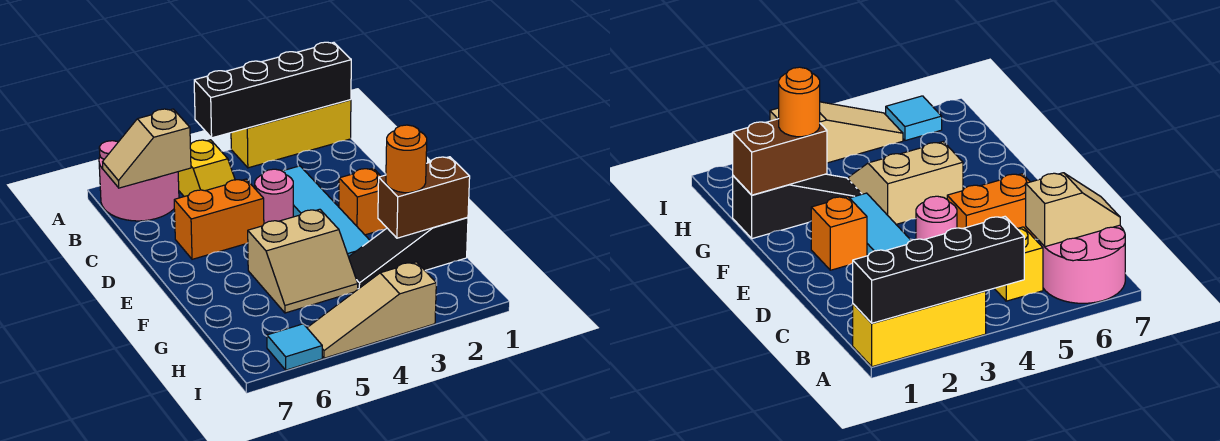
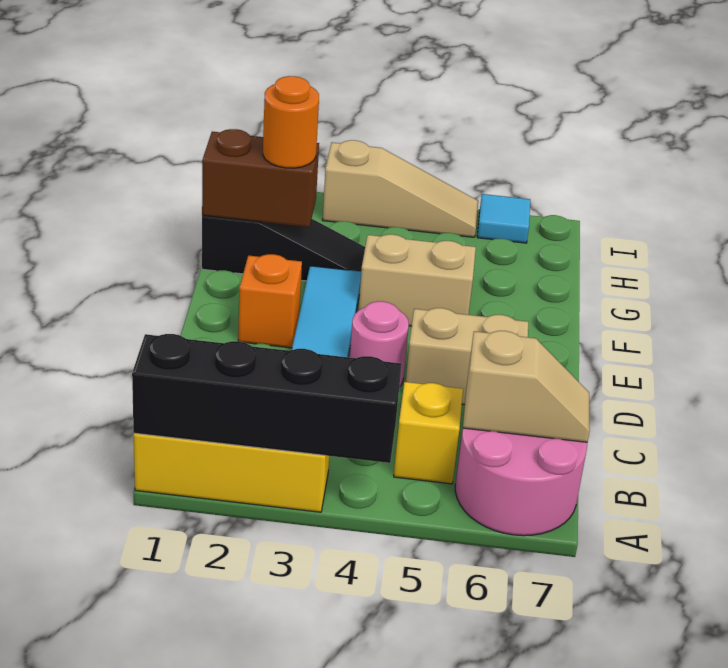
orange 1x2 brick [174,179,264,259] -> tan 1x2 brick [406,308,528,405]

